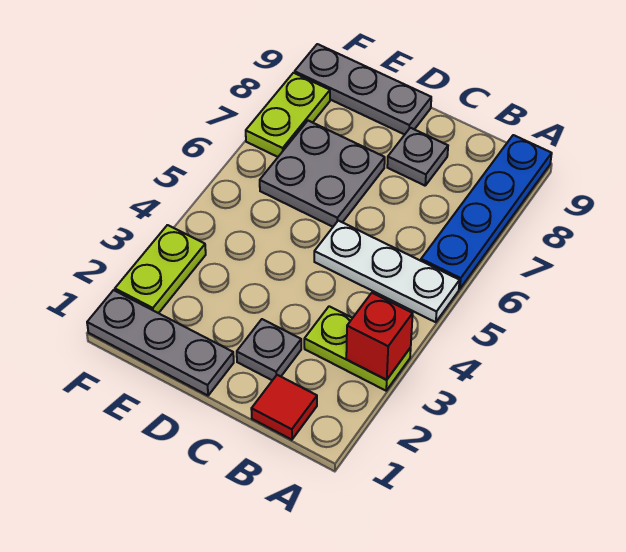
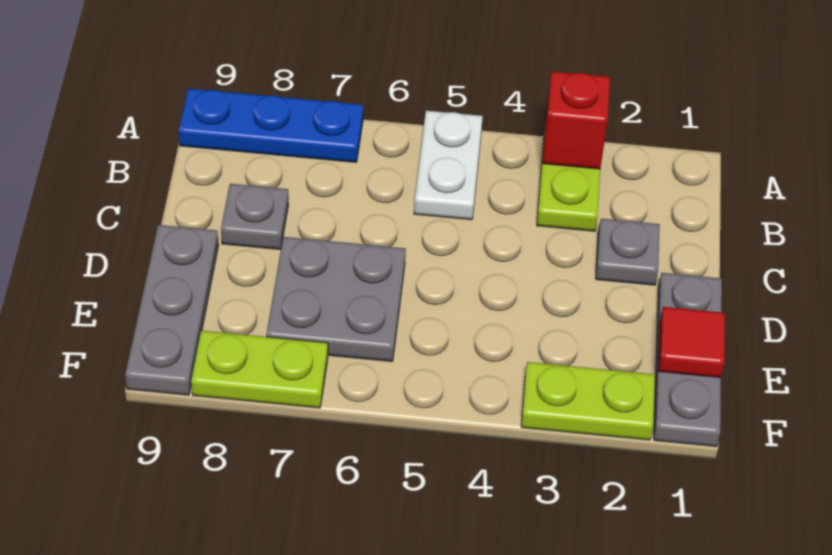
white 1x3 plate [314,221,460,322] -> white 1x2 plate [414,111,483,220]
blue 1x4 plate [421,135,552,289] -> blue 1x3 plate [179,88,363,162]
red 1x1 tile [251,375,317,440] -> red 1x1 tile moved to [658,307,725,378]

